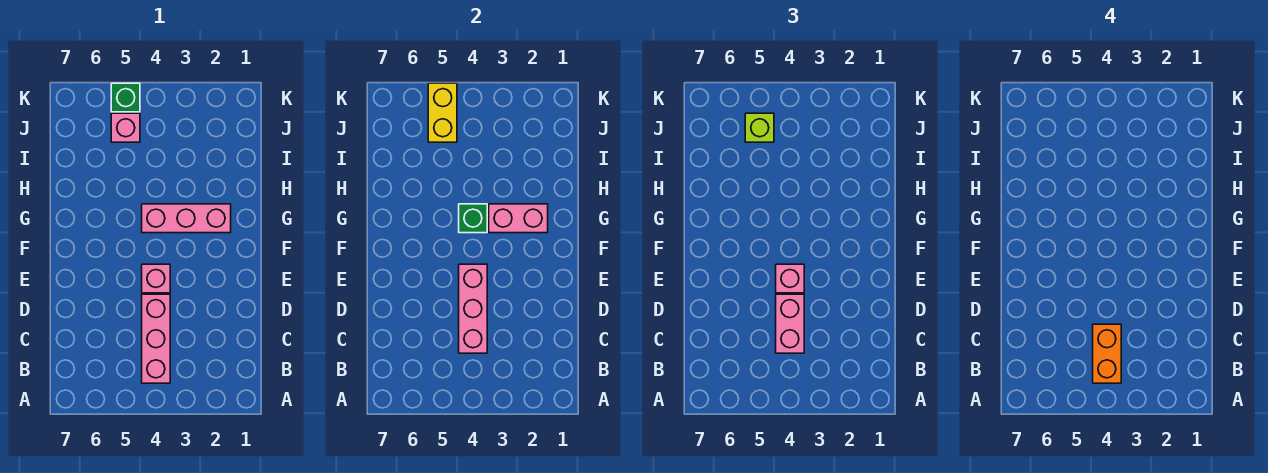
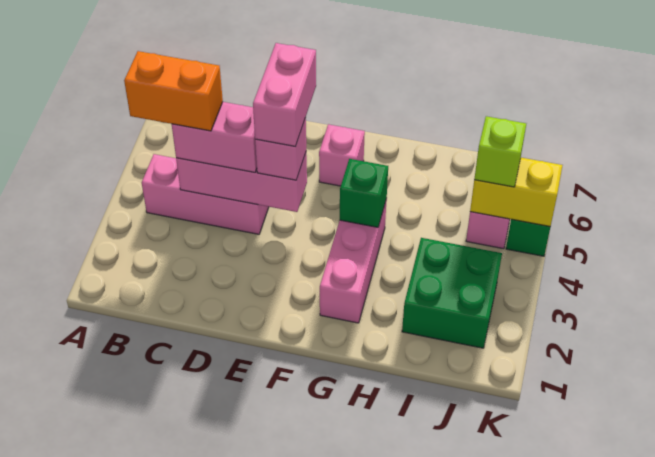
pink 1x1 brick [142,264,170,293] -> pink 1x1 brick moved to [319,124,365,186]
pink 1x2 brick [489,204,548,233] -> pink 1x2 brick moved to [253,43,316,146]
none -> green 2x2 brick [402,238,502,348]

